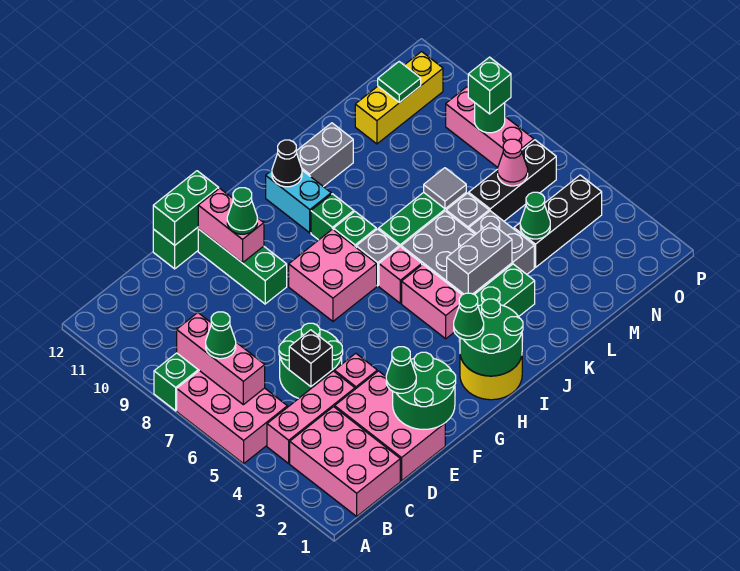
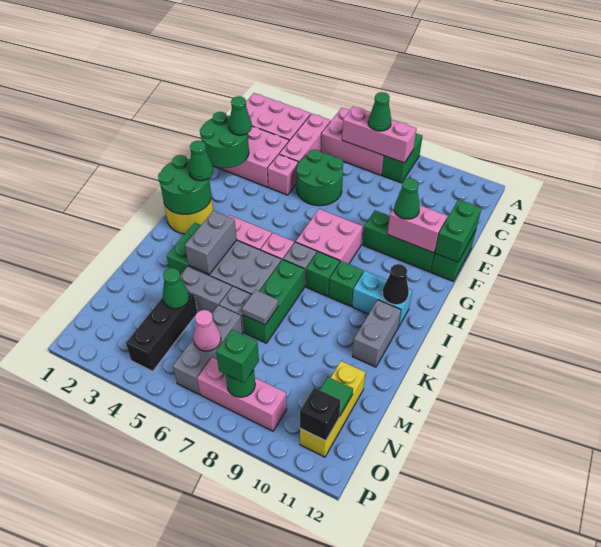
black 1x1 brick [289,330,332,387] -> black 1x1 brick moved to [300,387,341,441]
black 1x3 brick [469,140,556,221] -> grey 1x3 brick [173,305,243,394]

